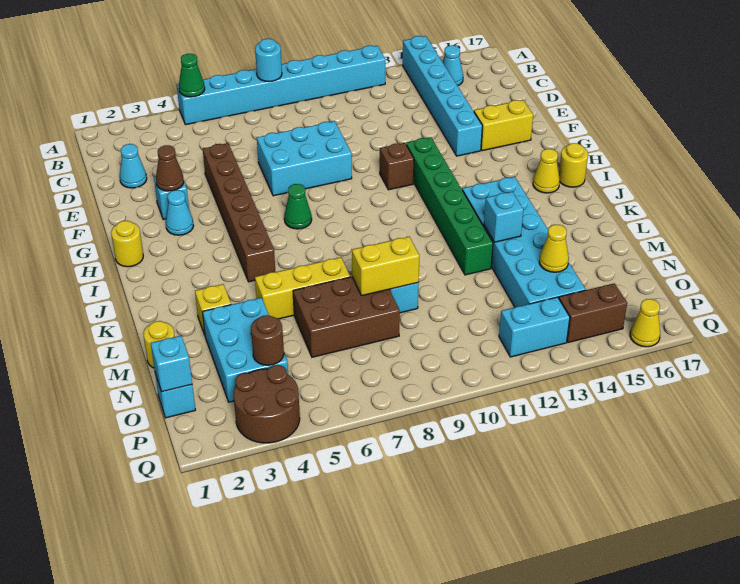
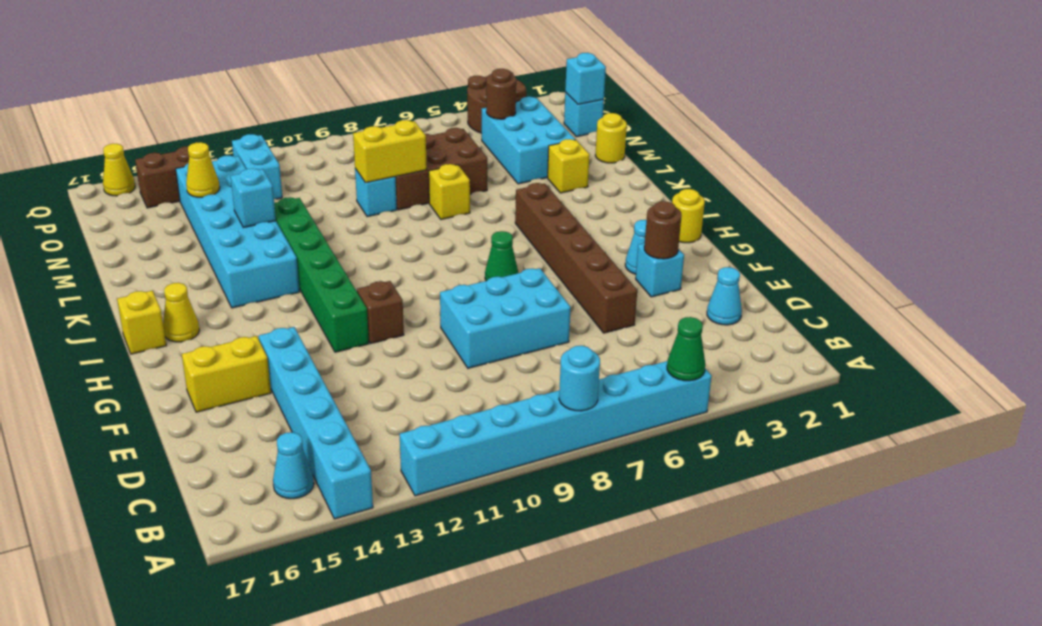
brown 1x1 cone [156,145,184,191] -> brown 1x1 round brick [644,201,682,259]
yellow 1x1 round brick [559,143,588,187] -> yellow 1x1 brick [117,291,166,354]
yellow 1x3 brick [255,257,350,319] -> yellow 1x1 brick [429,164,470,219]
cyan 1x2 brick [499,297,570,357] -> cyan 1x2 brick turned to [232,134,282,199]

